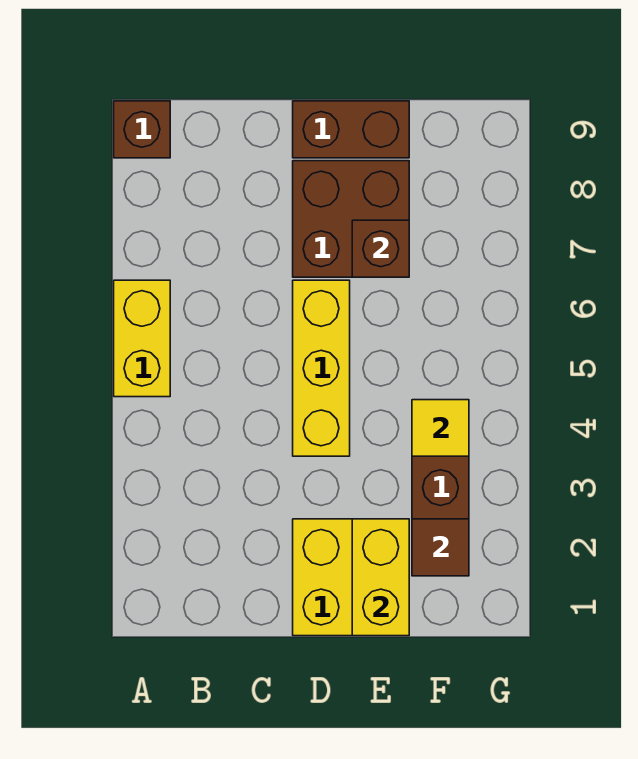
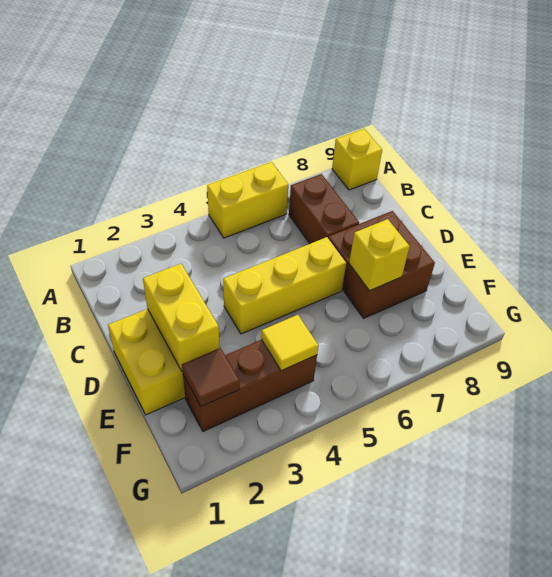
brown 1x1 brick [114,101,170,158] -> yellow 1x1 brick [332,129,382,190]
brown 1x2 brick [293,101,409,158] -> brown 1x2 brick moved to [289,174,359,244]
yellow 1x2 brick [352,519,409,636] -> yellow 1x2 brick turned to [143,264,220,371]
brown 1x1 brick [352,220,409,277] -> yellow 1x1 brick [349,219,410,290]

